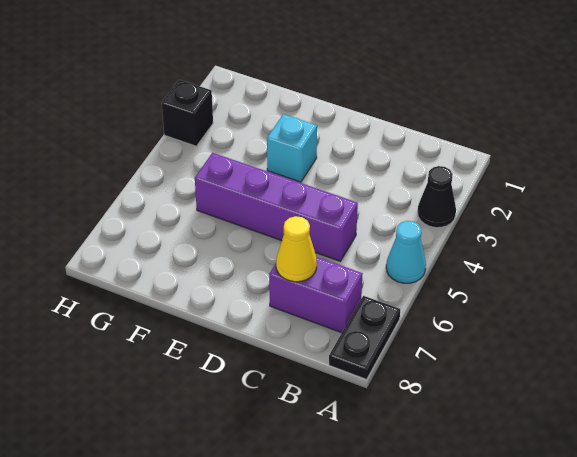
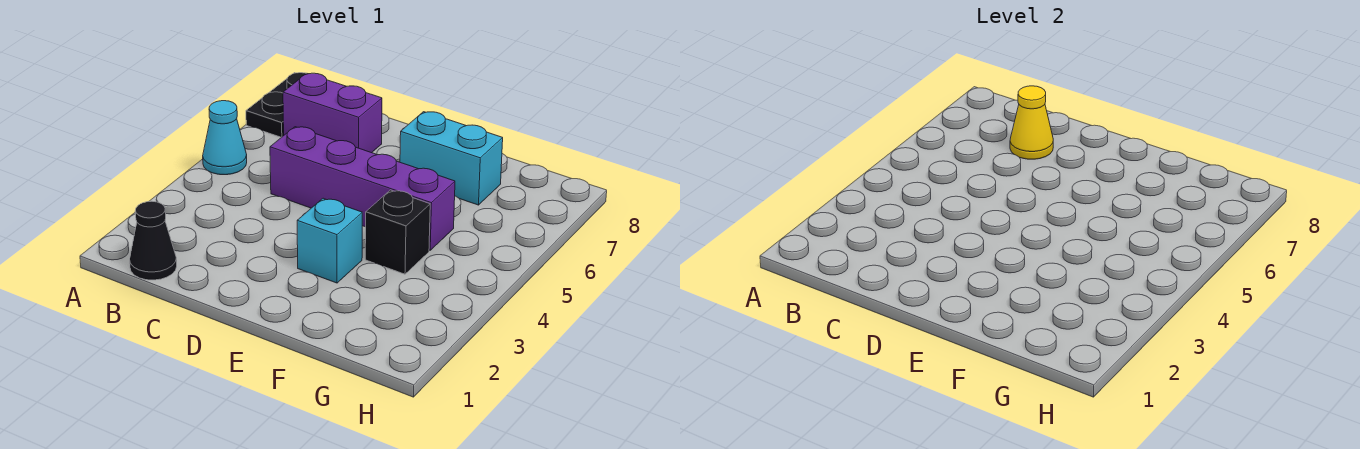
black 1x1 cone [418,166,456,228] -> black 1x1 cone moved to [130,201,177,280]
none -> cyan 1x2 brick [400,112,503,205]
black 1x1 brick [162,80,213,146] -> black 1x1 brick moved to [365,190,430,274]

